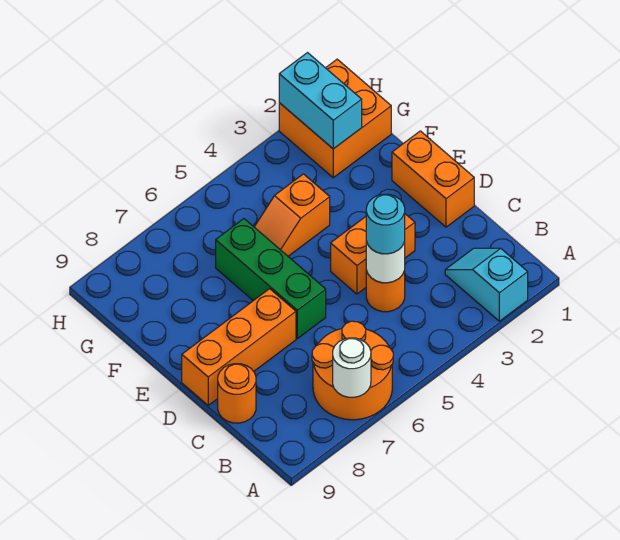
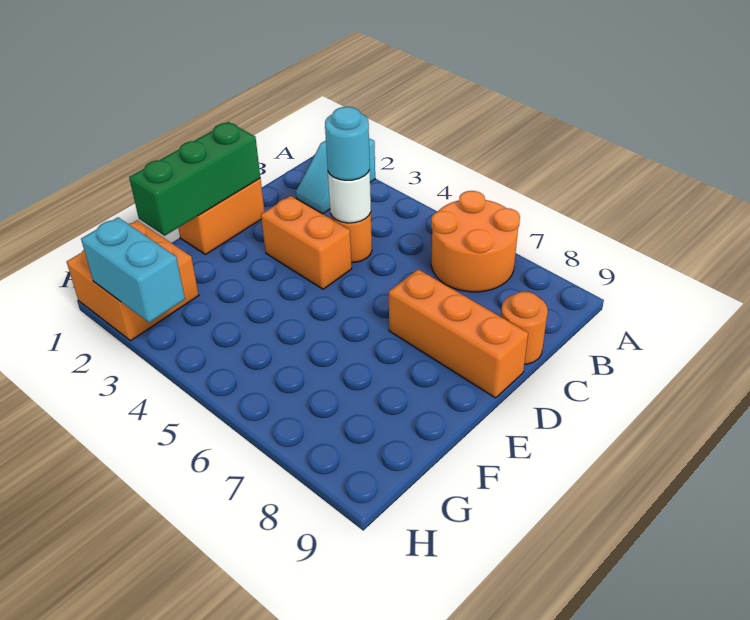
white 1x1 round brick [333,338,371,397] -> none
green 1x3 brick [216,219,326,339] -> green 1x3 brick moved to [129,122,260,236]
orange 1x2 slope [254,174,330,256] -> none
cyan 1x2 brick [279,53,362,149] -> cyan 1x2 brick turned to [81,217,185,323]

